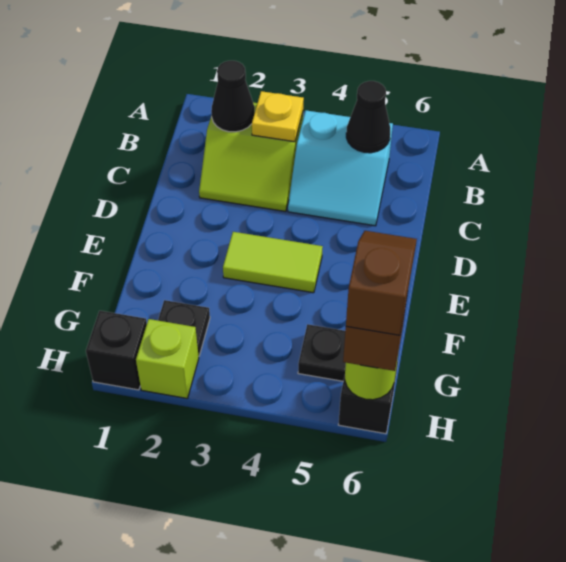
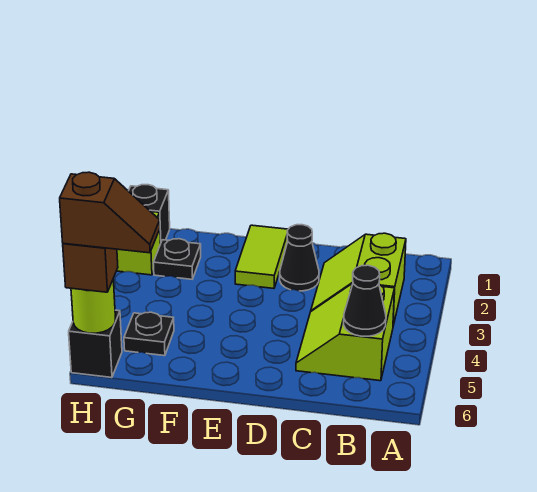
black 1x1 cone [211,61,255,132] -> black 1x1 cone moved to [280,225,319,291]
yellow 1x1 plate [252,91,304,142] -> none
cyan 2x2 slope [288,110,393,226] -> lime 2x2 slope [296,284,395,381]
lime 1x2 tile [223,232,323,293] -> lime 1x2 tile moved to [235,225,288,288]

